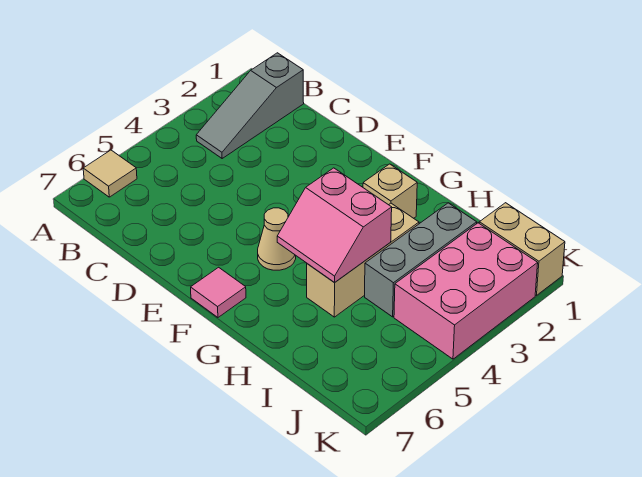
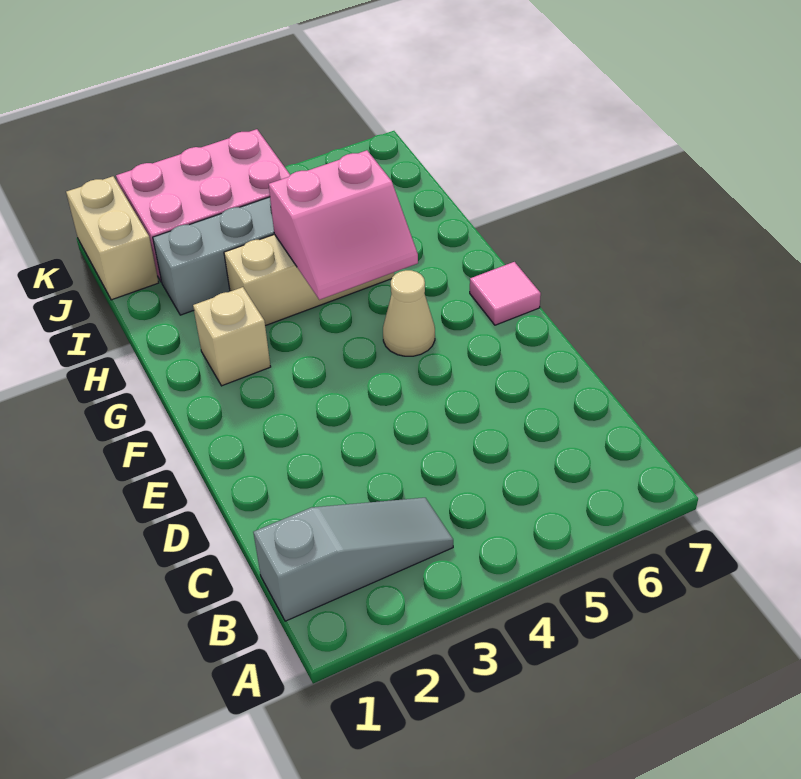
tan 1x1 tile [83,150,137,197] -> none
pink 2x2 slope [277,168,392,282] -> pink 2x2 slope turned to [269,150,418,300]

